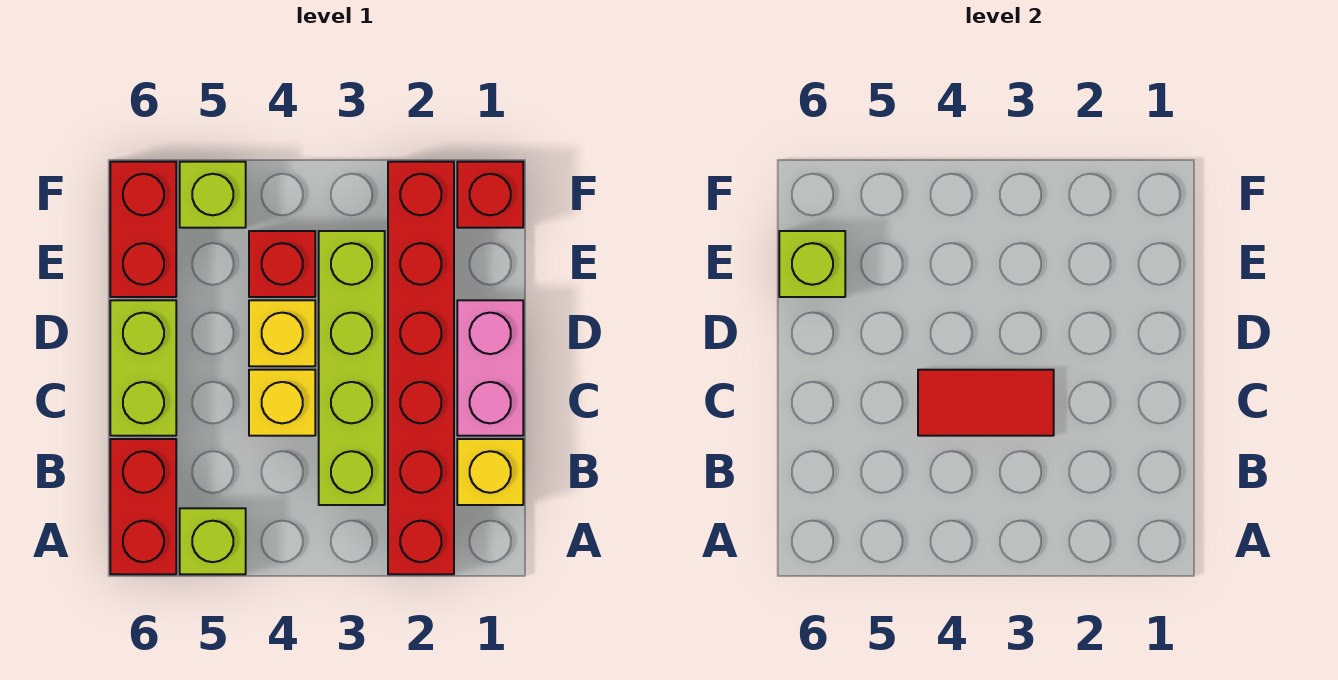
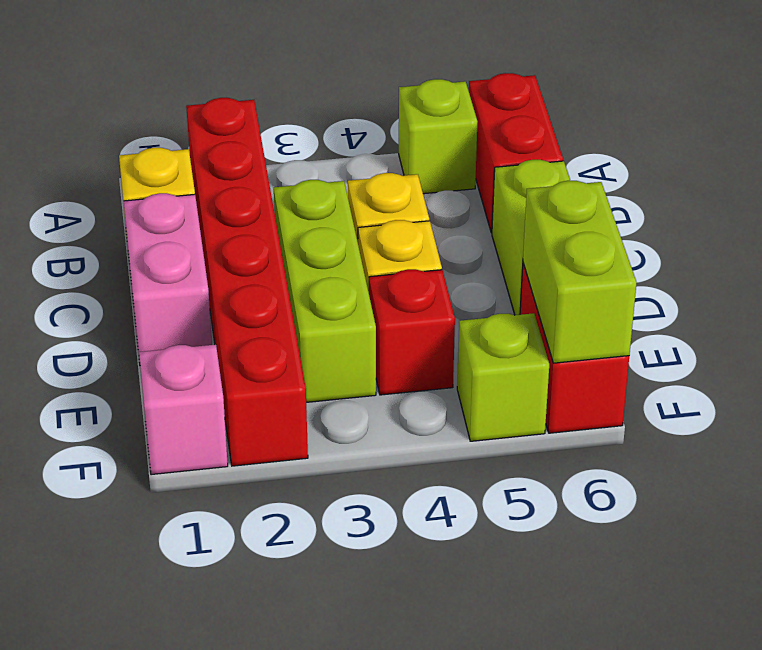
lime 1x4 brick [319,231,385,505] -> lime 1x3 brick [274,180,376,402]
red 1x2 tile [918,370,1054,436] -> none
lime 1x1 brick [779,231,845,297] -> lime 1x2 brick [523,181,637,363]
red 1x1 brick [457,162,523,228] -> pink 1x1 brick [139,345,228,475]

